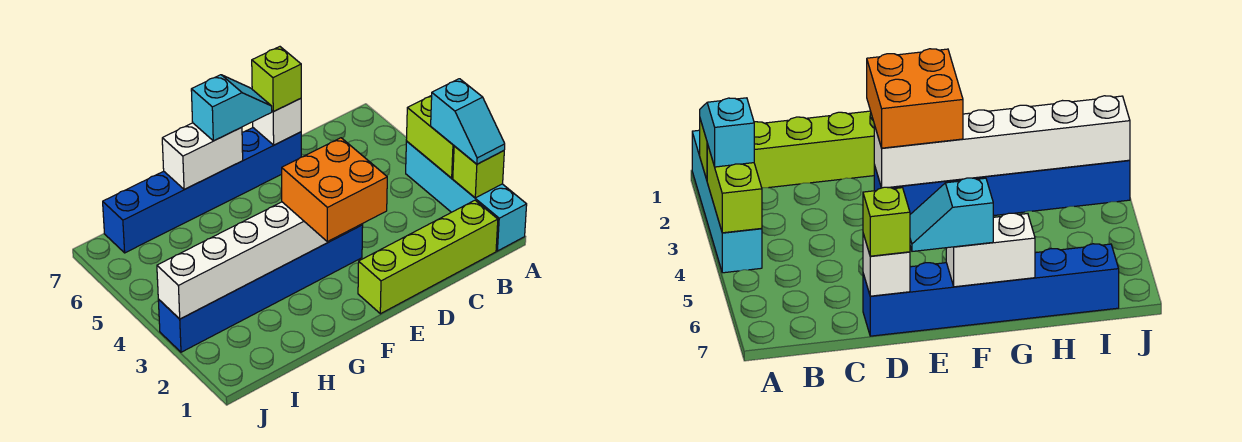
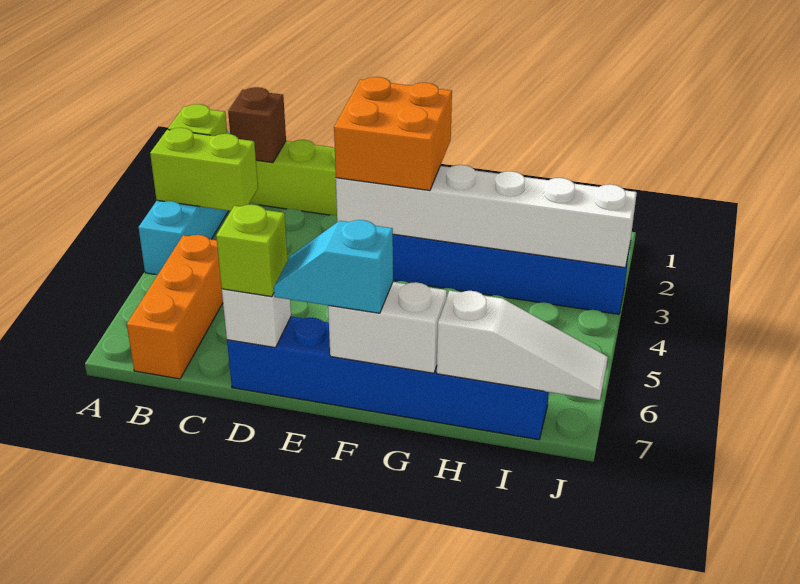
cyan 1x2 slope [431,79,505,164] -> none
lime 1x2 brick [406,95,454,178] -> lime 1x2 brick turned to [150,128,258,211]
none -> brown 1x1 brick [228,87,286,163]
none -> orange 1x3 brick [127,235,223,379]
none -> white 1x3 slope [437,291,608,400]

